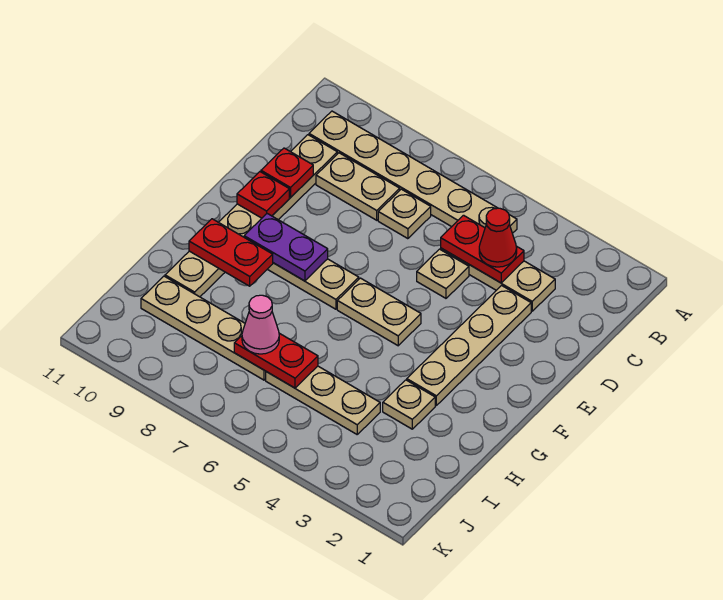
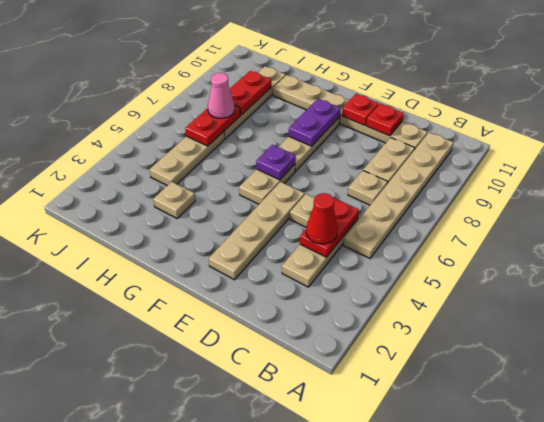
tan 1x4 plate [407,286,531,405] -> tan 1x4 plate turned to [209,182,305,280]
none -> purple 1x1 plate [256,145,296,180]
red 1x2 plate [189,219,273,286] -> red 1x2 plate moved to [230,71,271,115]

